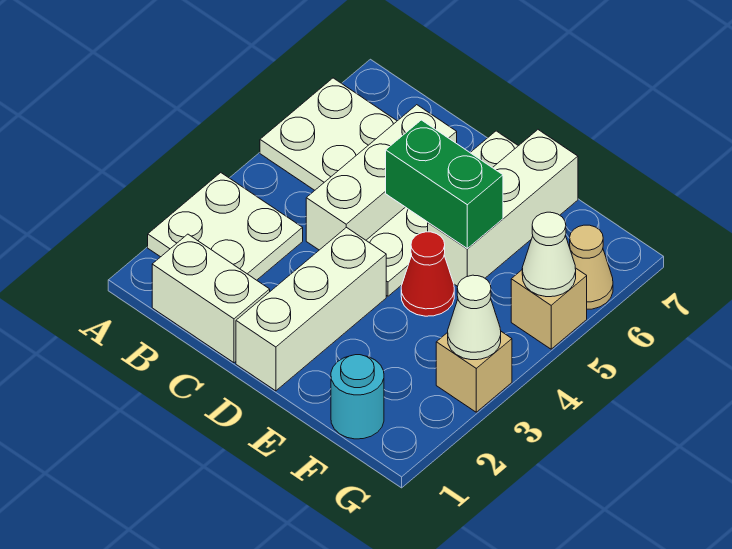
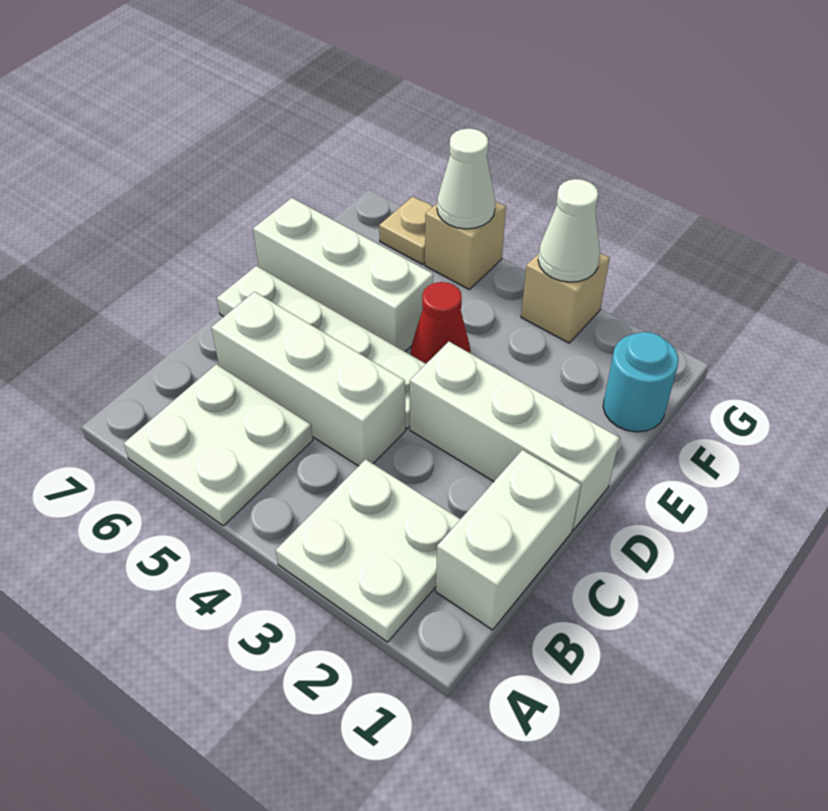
green 1x2 brick [386,120,503,248] -> none
tan 1x1 cone [570,225,613,309] -> tan 1x1 plate [379,197,433,264]

